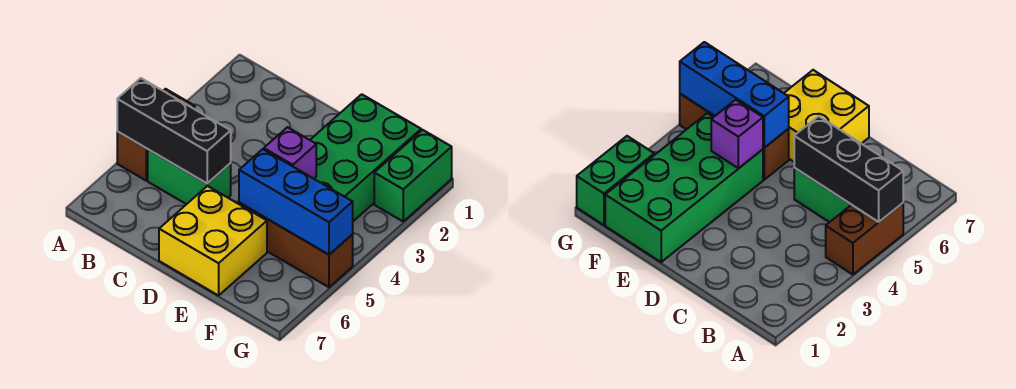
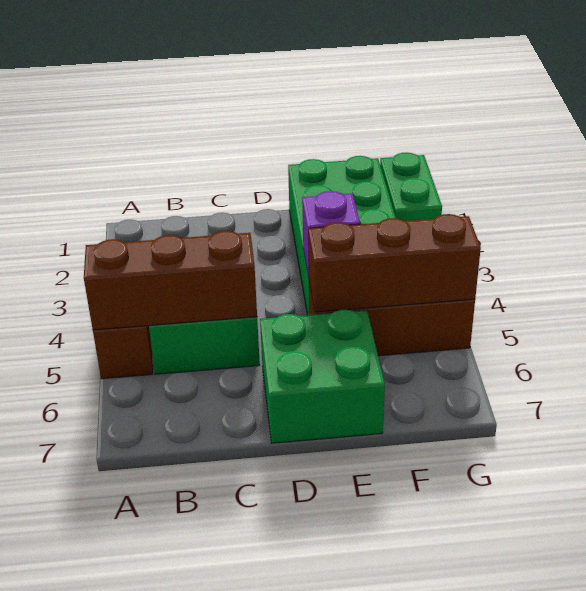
black 1x3 brick [117,78,231,183] -> brown 1x3 brick [84,231,257,330]
yellow 2x2 brick [159,186,267,296] -> green 2x2 brick [260,309,385,443]
blue 1x3 brick [239,149,353,255] -> brown 1x3 brick [308,214,481,312]

